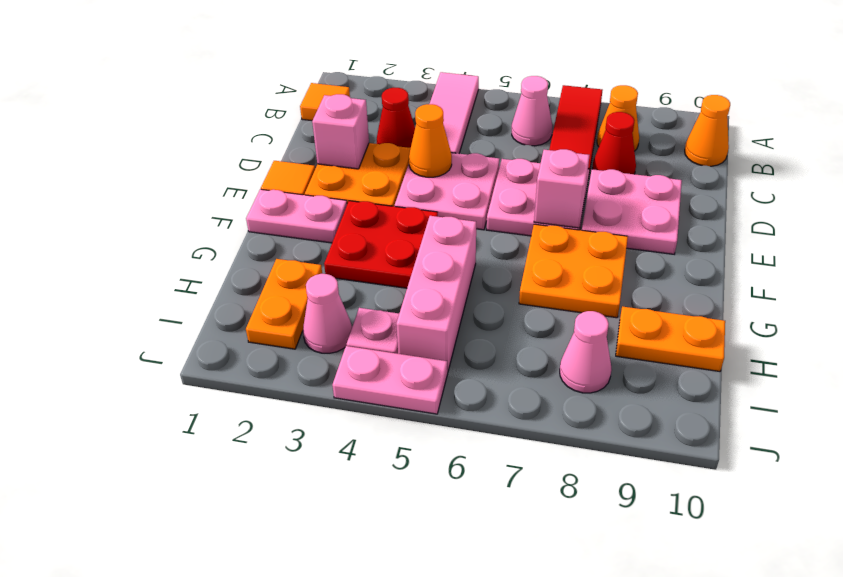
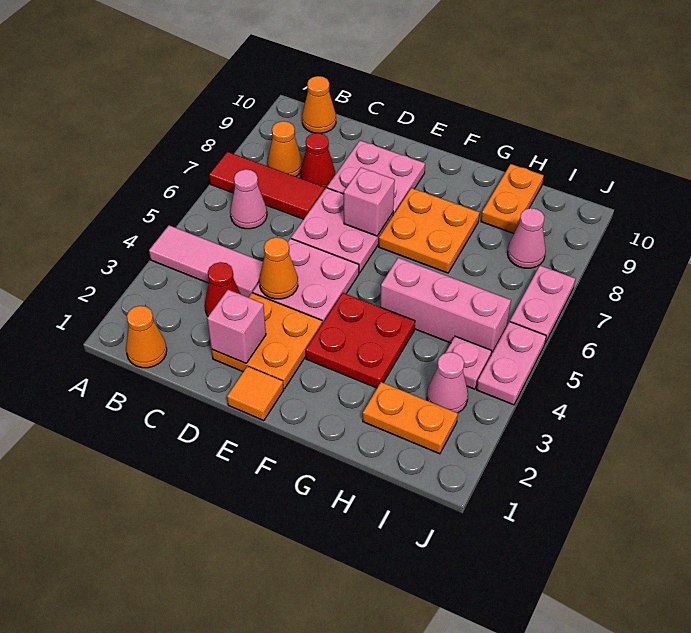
orange 1x1 tile [300,83,350,121] -> orange 1x1 cone [126,306,167,368]
pink 1x2 plate [246,189,347,243] -> pink 1x2 plate moved to [510,266,575,343]

